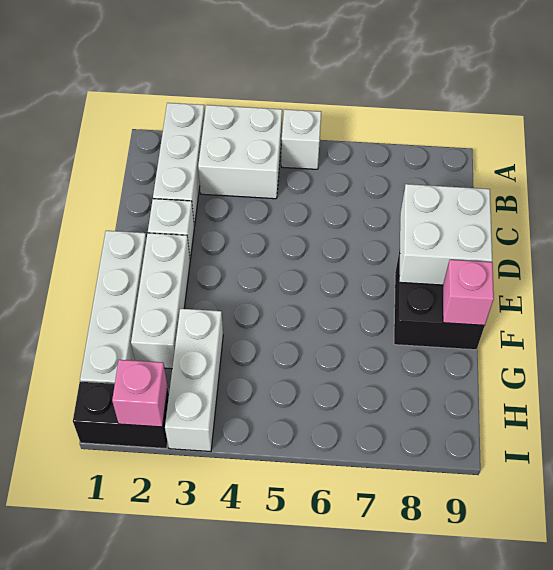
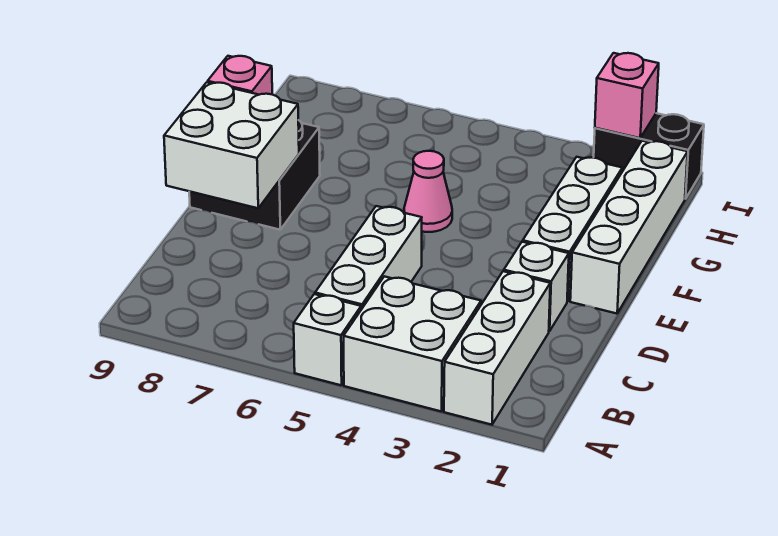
none -> pink 1x1 cone [404,151,452,232]
white 1x3 brick [165,309,223,451] -> white 1x3 brick moved to [315,206,422,309]

